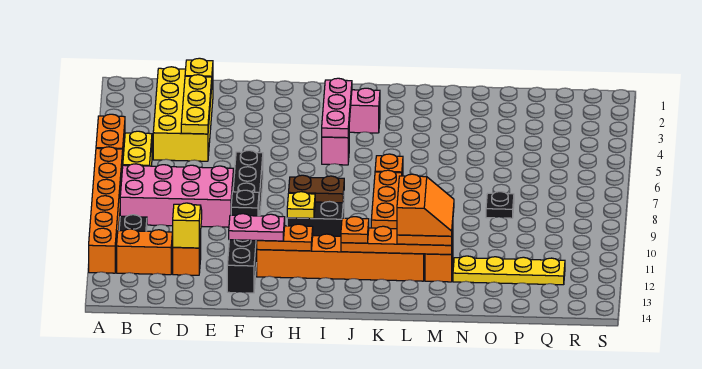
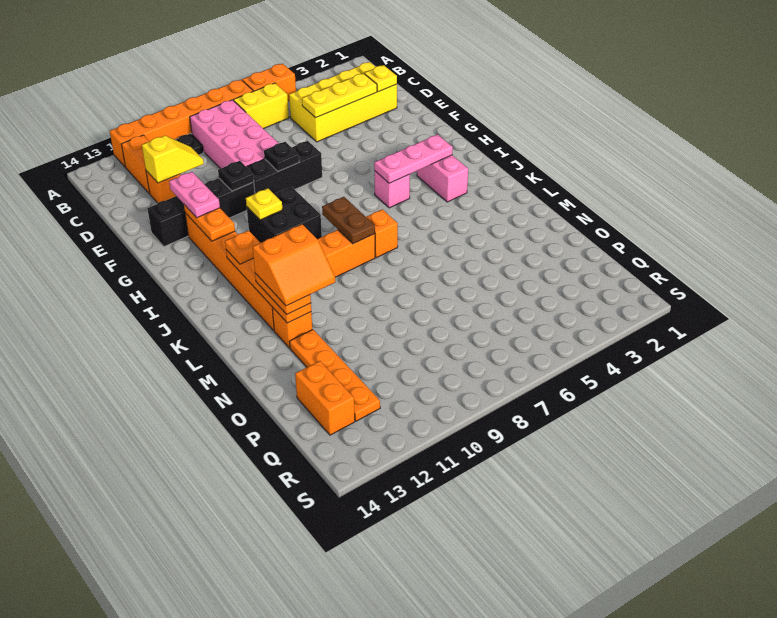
brown 1x2 plate [289,175,344,203] -> brown 1x2 plate moved to [322,197,375,244]
yellow 1x4 plate [453,256,565,285] -> orange 1x4 plate [289,329,380,421]
black 1x1 plate [486,192,514,218] -> black 1x1 plate moved to [264,142,299,171]
none -> orange 1x2 brick [295,361,355,435]

